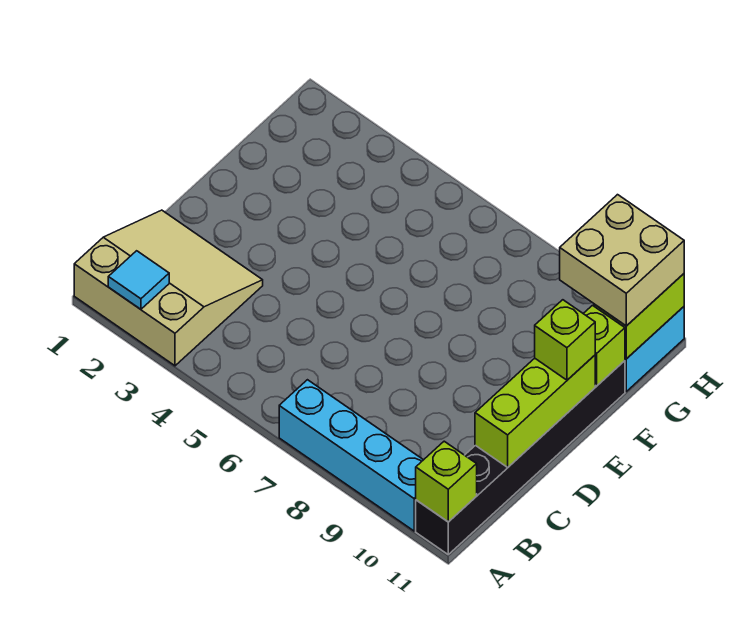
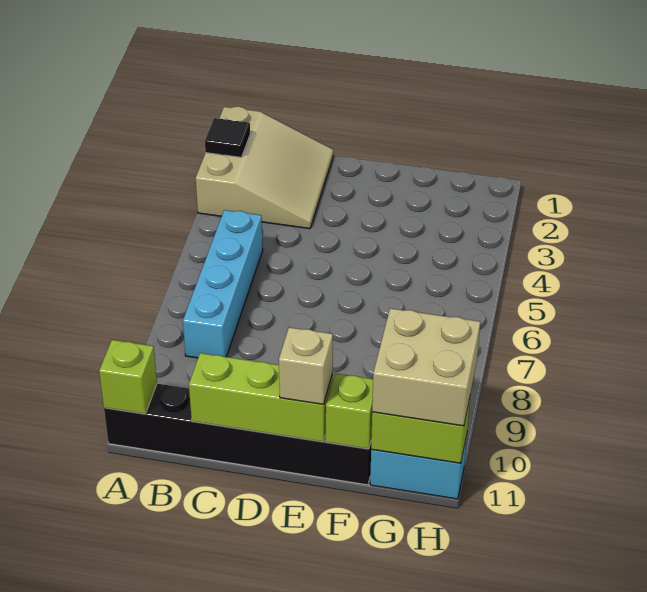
cyan 1x1 tile [108,251,169,309] -> black 1x1 tile [205,118,250,157]
cyan 1x4 brick [279,380,423,531] -> cyan 1x4 brick moved to [183,210,263,358]
lime 1x1 brick [535,300,595,380] -> tan 1x1 brick [279,327,333,404]

